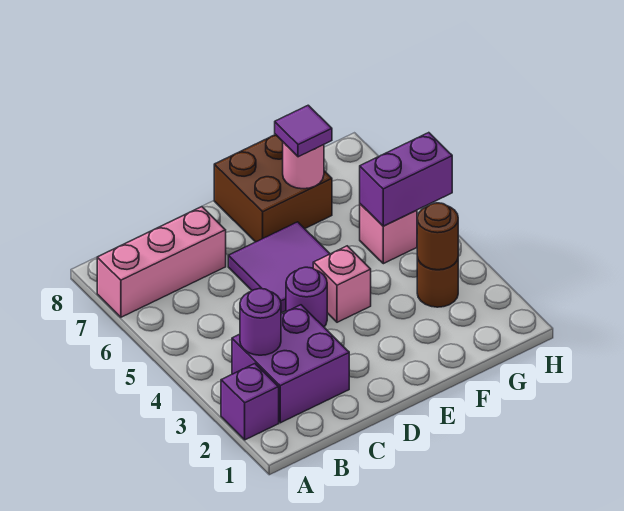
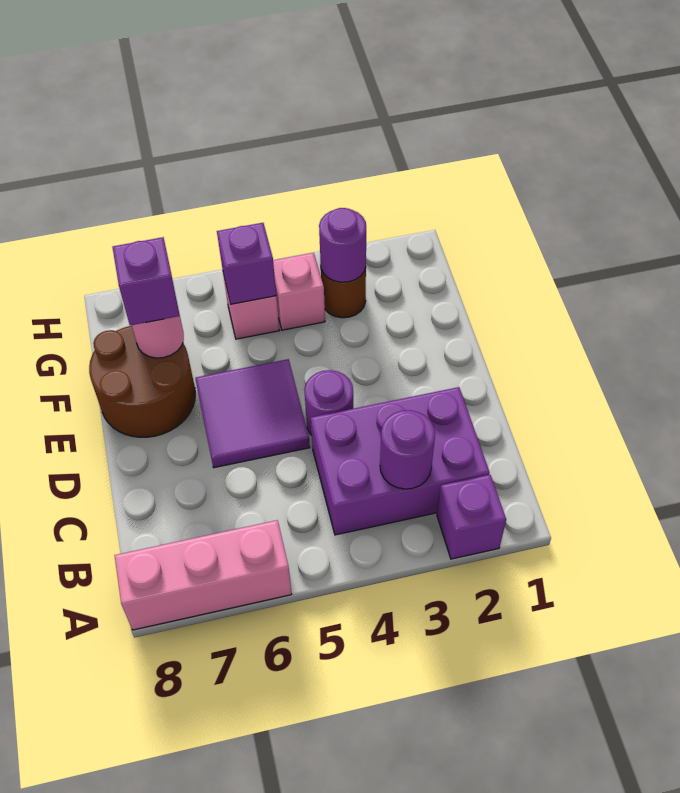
pink 1x3 brick [97,207,226,317] -> pink 1x3 brick turned to [115,520,292,630]
purple 2x2 brick [232,305,349,423] -> purple 2x3 brick [311,387,490,535]
pink 1x1 brick [313,246,371,322] -> pink 1x1 brick moved to [273,253,325,330]
brown 2x2 brick [214,135,332,242] -> brown 2x2 round brick [89,325,195,437]
purple 1x1 tile [275,105,332,157] -> purple 1x1 brick [113,237,180,325]
brown 1x1 round brick [417,203,458,270] -> purple 1x1 round brick [319,208,366,282]
purple 1x2 brick [360,133,452,226] -> purple 1x1 brick [217,223,276,304]

